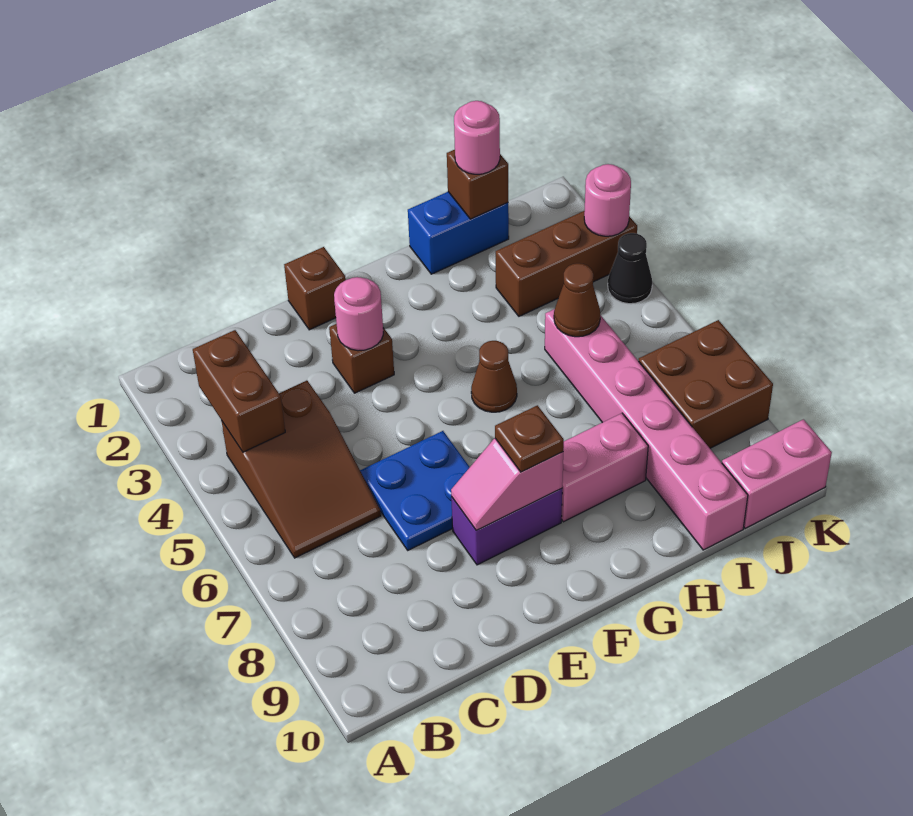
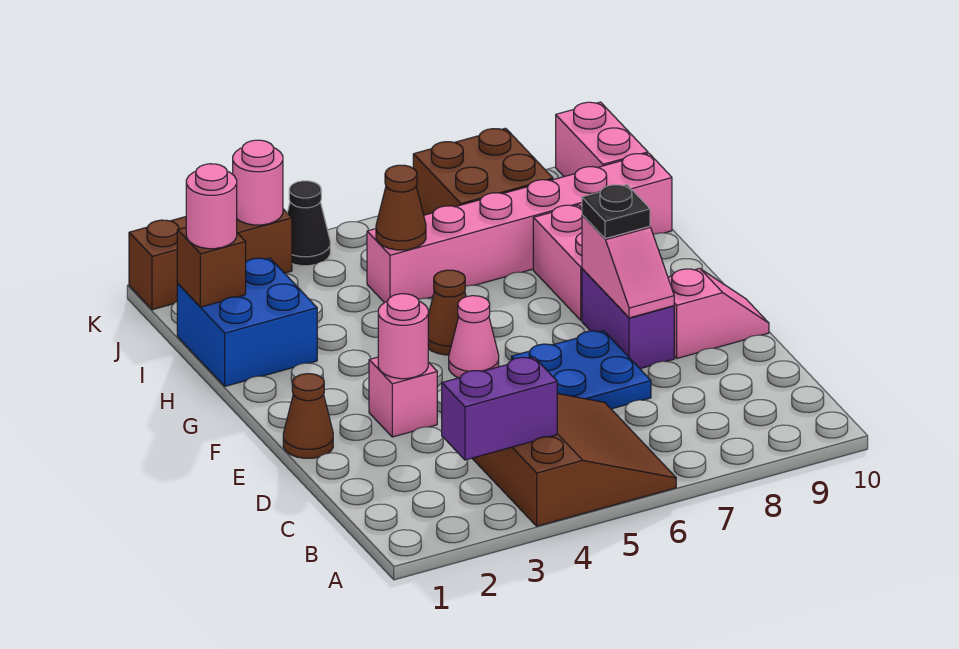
brown 1x2 brick [193,330,285,452] -> purple 1x2 brick [442,357,558,460]
brown 2x3 slope [222,381,381,558] -> brown 3x3 slope [472,394,676,526]
brown 1x1 brick [284,247,346,330] -> brown 1x1 cone [283,374,333,458]
brown 1x1 brick [329,324,394,393] -> pink 1x1 brick [369,357,437,437]
none -> pink 1x2 slope [668,268,769,358]
none -> pink 1x1 cone [449,296,499,378]
brown 1x1 plate [495,405,564,472] -> black 1x1 plate [582,185,650,239]
blue 1x2 brick [408,192,509,274] -> blue 2x2 brick [177,258,317,386]
brown 1x3 brick [496,211,637,316] -> brown 1x3 brick turned to [129,209,292,310]

